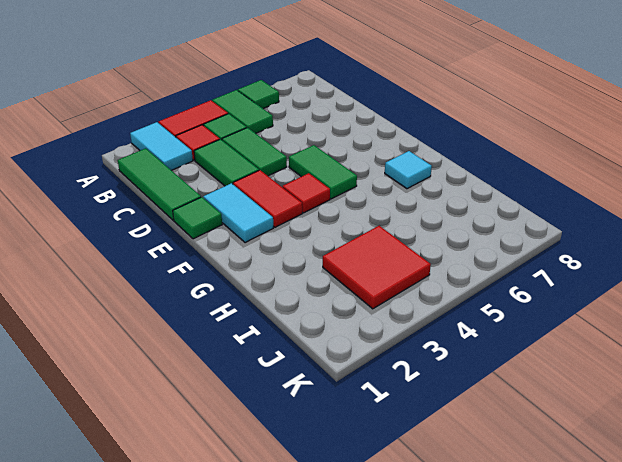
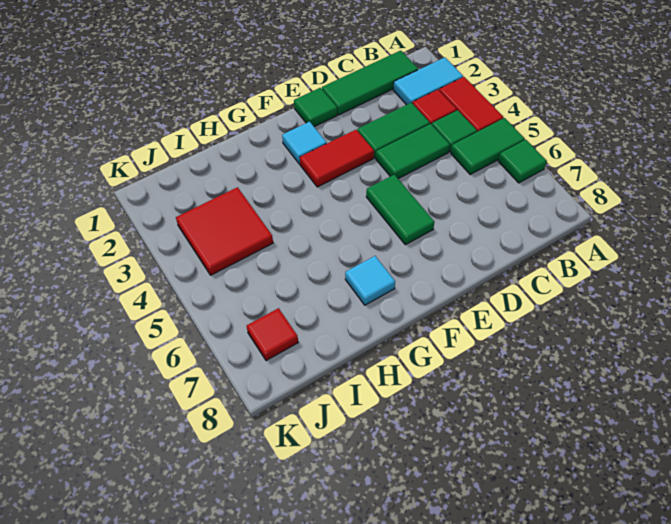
cyan 1x2 tile [203,183,273,243] -> cyan 1x1 tile [282,122,327,164]
green 1x2 tile [289,145,357,199] -> green 1x2 tile turned to [366,175,434,245]
red 1x1 tile [282,173,330,213] -> red 1x1 tile moved to [247,308,298,361]

